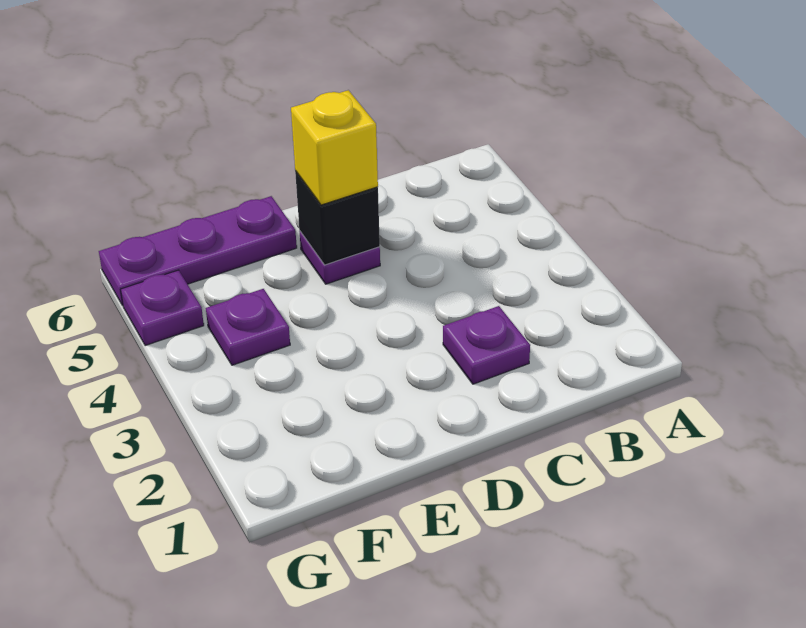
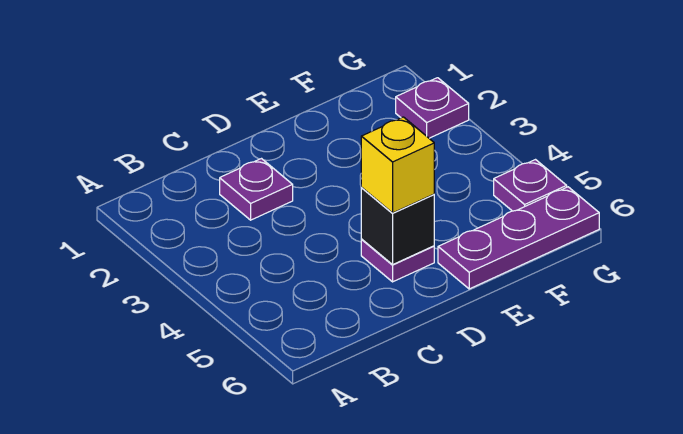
purple 1x1 plate [206,289,290,365] -> purple 1x1 plate moved to [396,78,469,138]

